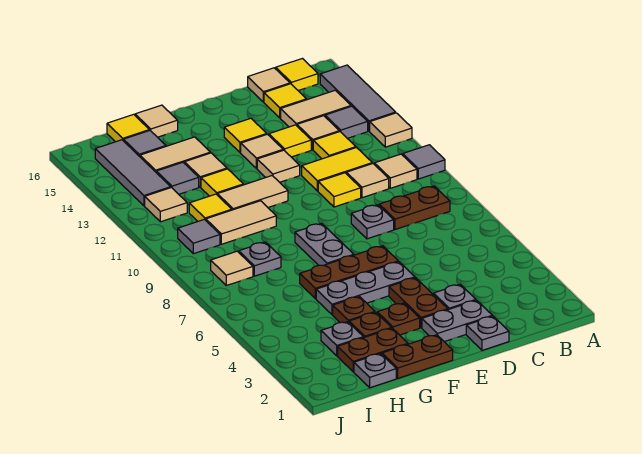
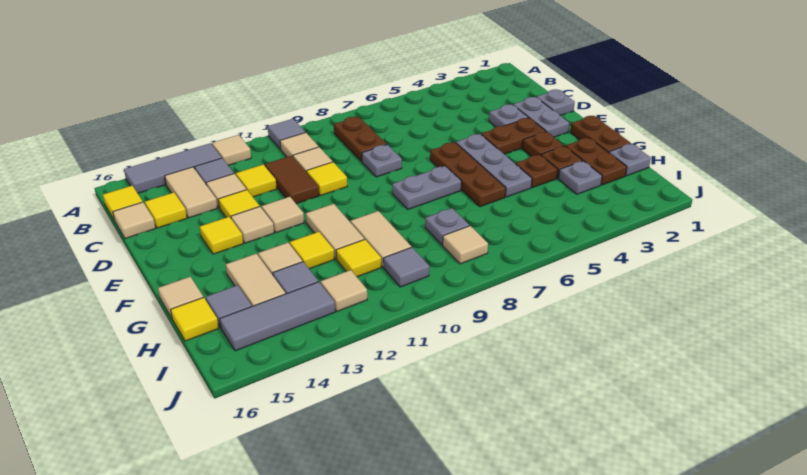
yellow 1x2 tile [302,148,372,191] -> brown 1x2 tile [265,156,319,204]

